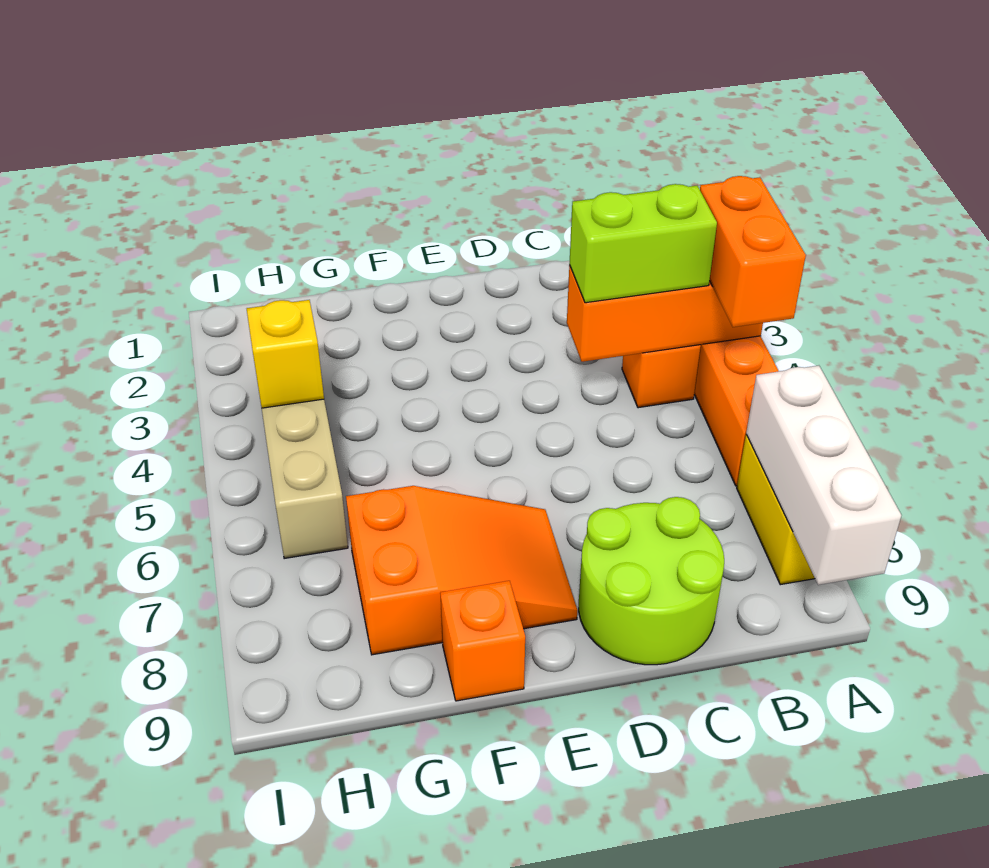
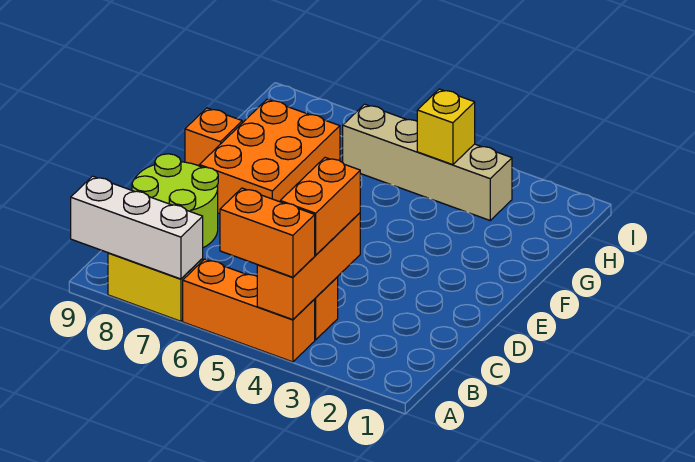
lime 1x2 brick [569,184,717,303] -> orange 1x2 brick [280,158,360,255]
orange 2x3 slope [346,486,577,655] -> orange 2x3 brick [199,99,340,214]

